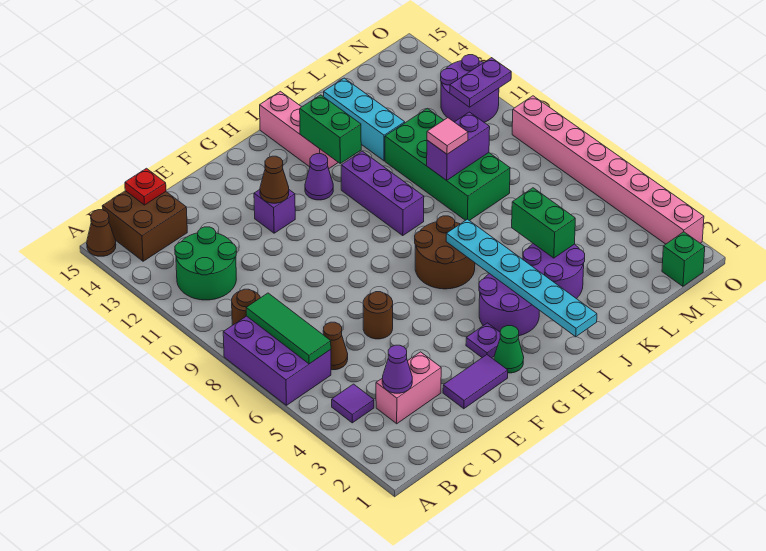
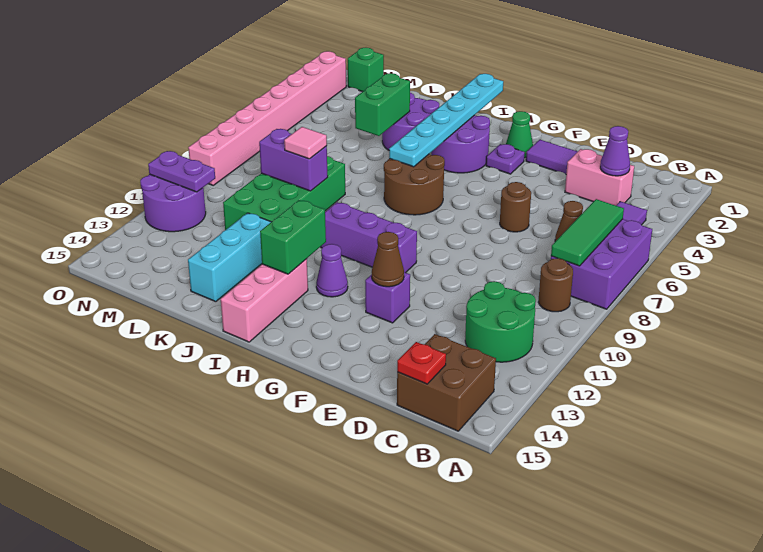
brown 1x1 cone [87,210,116,256] -> none
purple 1x3 brick [341,151,424,235] -> purple 1x3 brick turned to [321,202,417,273]

